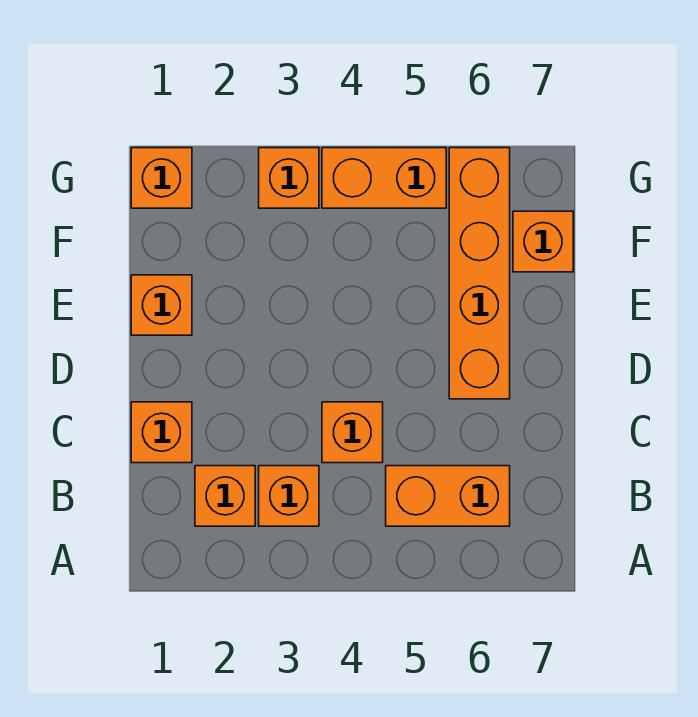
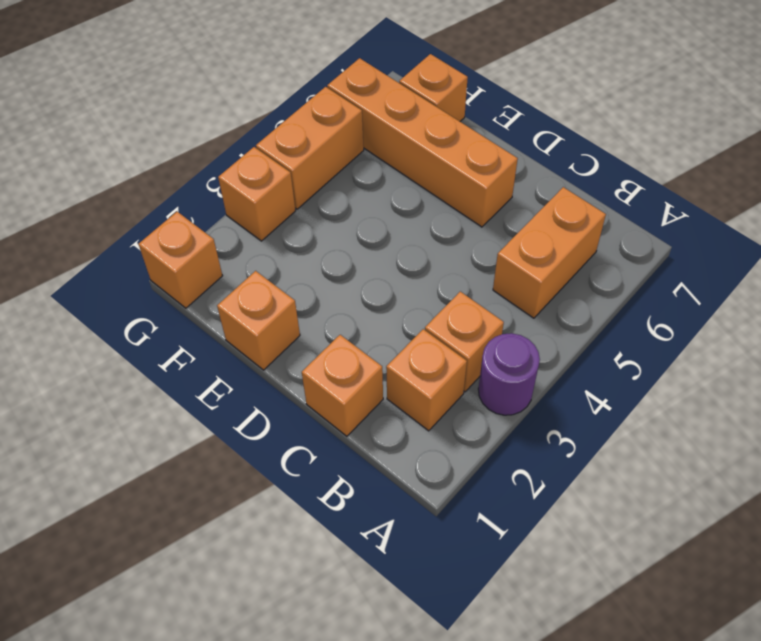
none -> purple 1x1 round brick [478,333,540,415]
orange 1x1 brick [322,402,383,463] -> none

